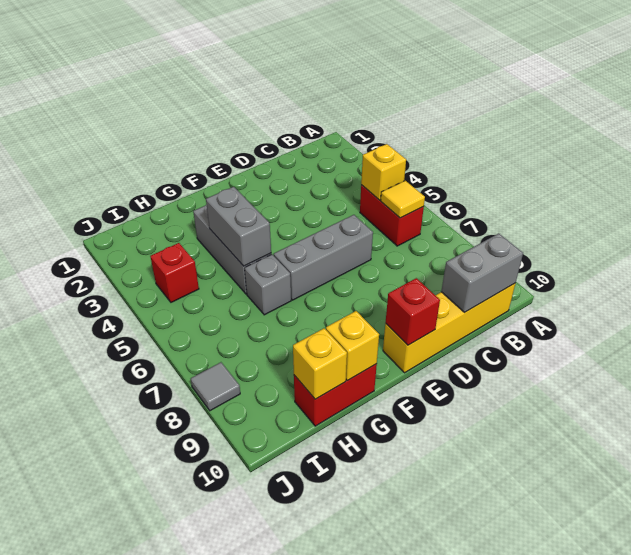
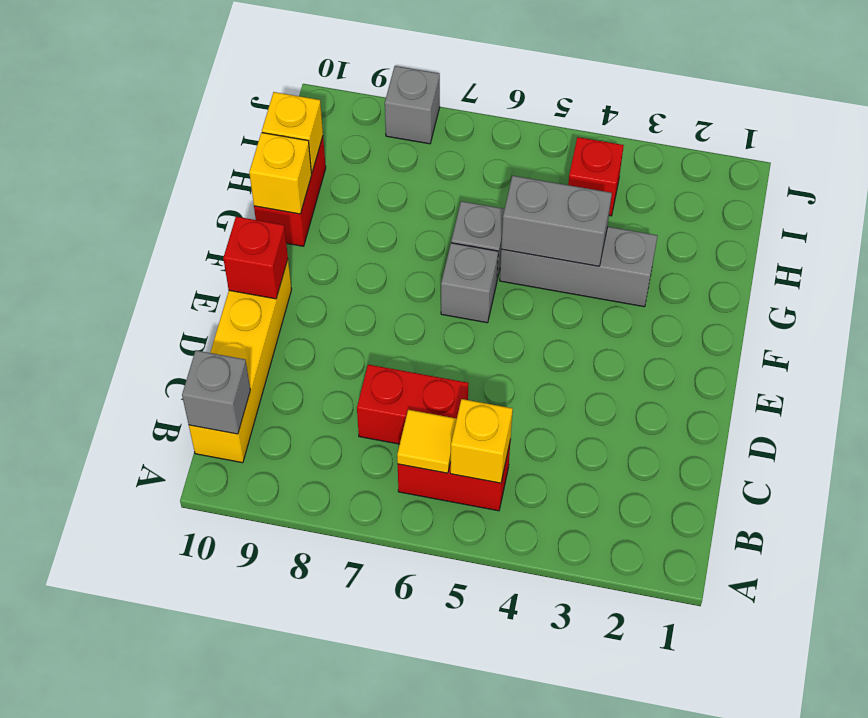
grey 1x2 brick [441,233,523,313] -> grey 1x1 brick [182,350,250,434]
none -> red 1x2 brick [357,365,469,444]
grey 1x3 brick [274,215,373,300] -> grey 1x1 brick [441,243,498,323]
grey 1x1 tile [191,362,240,411] -> grey 1x1 brick [385,66,440,144]

